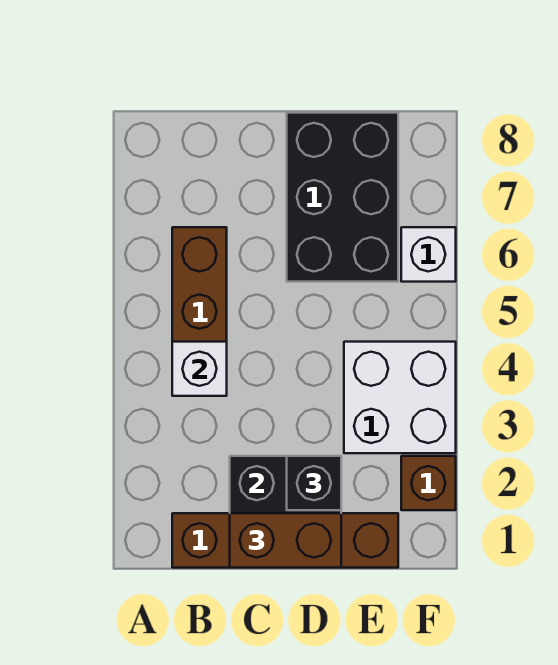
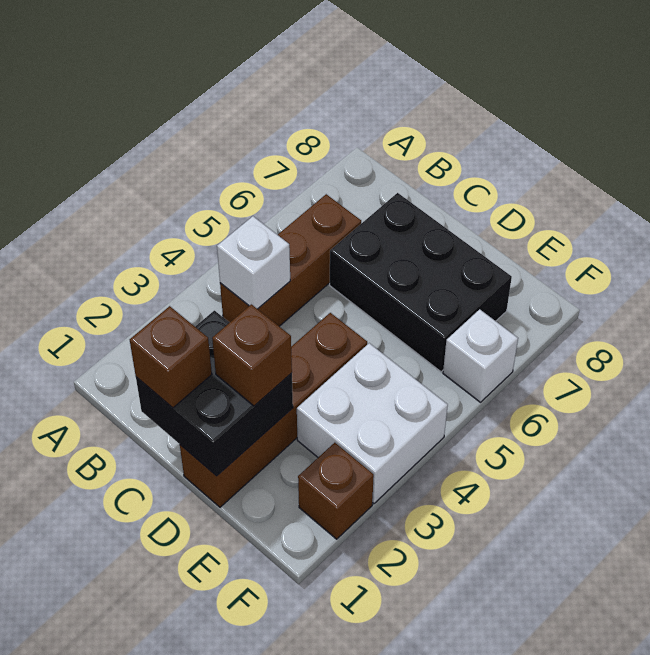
brown 1x4 brick [172,513,398,568] -> brown 1x4 brick turned to [180,313,367,507]
brown 1x2 brick [230,513,341,568] -> brown 1x1 brick [130,306,212,408]
black 1x1 brick [287,456,341,510] -> brown 1x1 brick [212,304,292,406]
black 2x3 brick [287,113,398,282] -> black 2x3 brick turned to [330,193,512,372]

